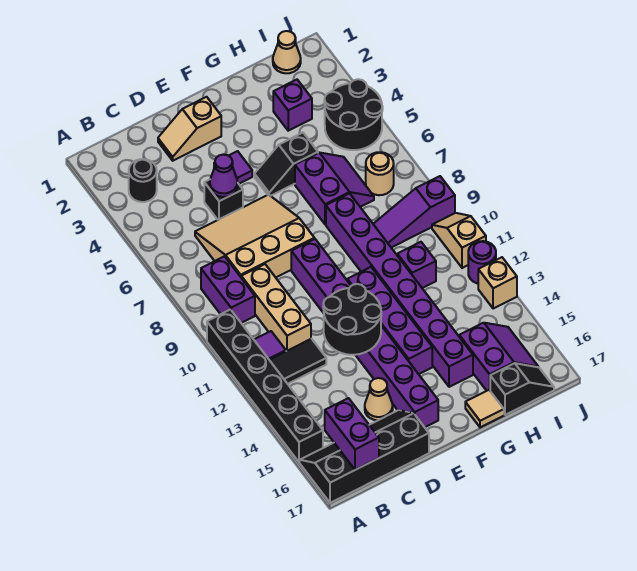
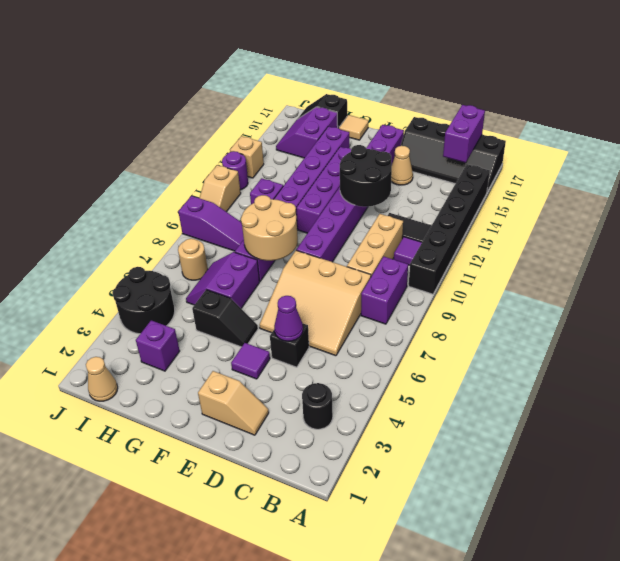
none -> tan 2x2 round brick [241,195,298,261]

